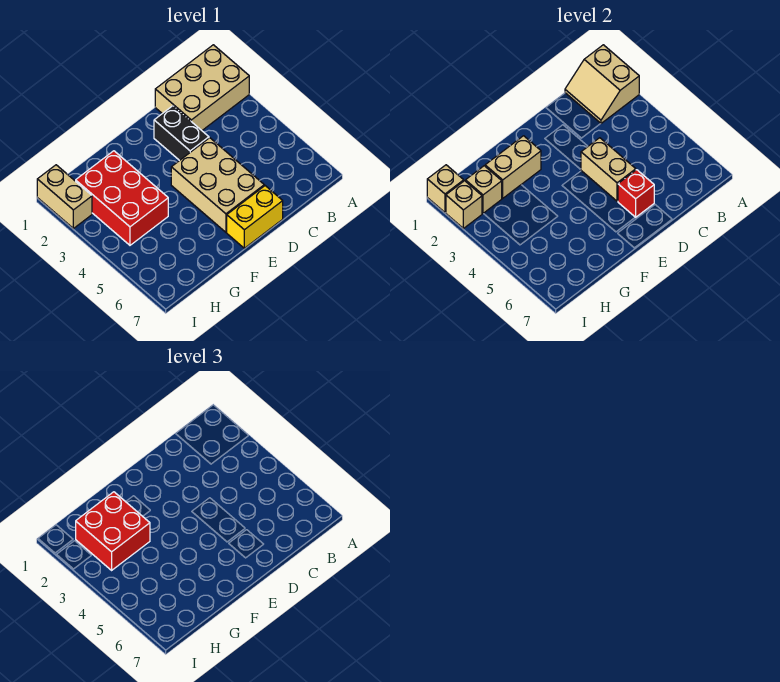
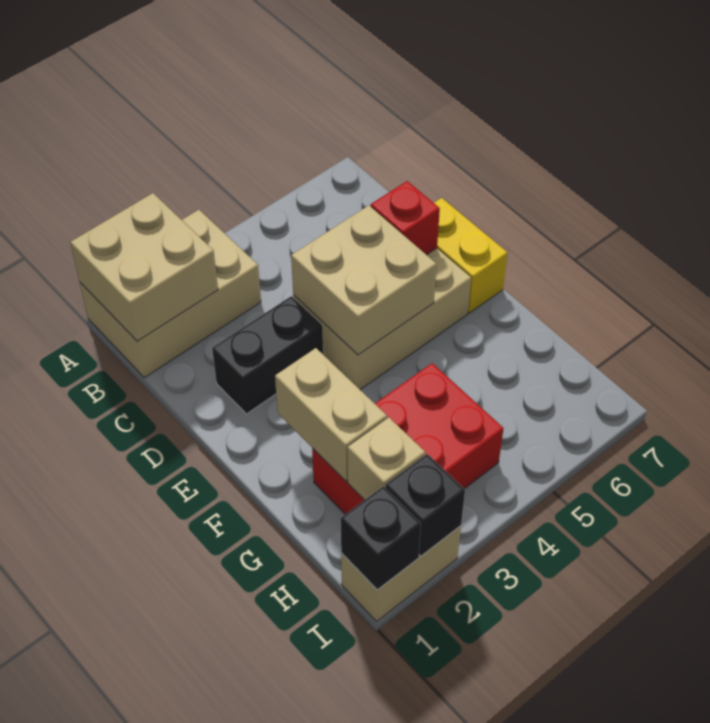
tan 2x3 brick [155,45,249,130] -> tan 2x3 brick turned to [80,210,261,378]
tan 2x2 slope [565,45,639,123] -> tan 2x2 brick [70,193,218,341]
tan 1x2 brick [581,138,636,201] -> tan 2x2 brick [291,206,436,355]
red 2x2 brick [76,492,150,570] -> none
tan 1x1 brick [427,165,464,212] -> black 1x1 brick [341,486,421,590]
tan 1x1 brick [446,181,482,228] -> black 1x1 brick [386,454,465,556]

